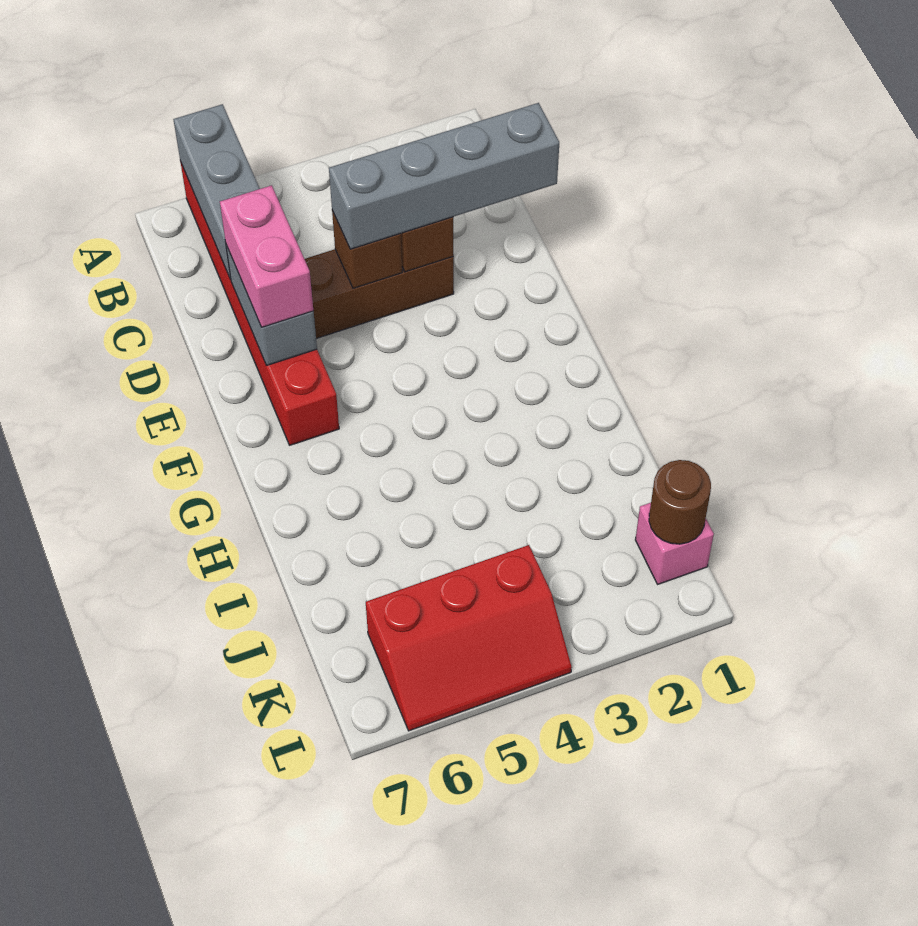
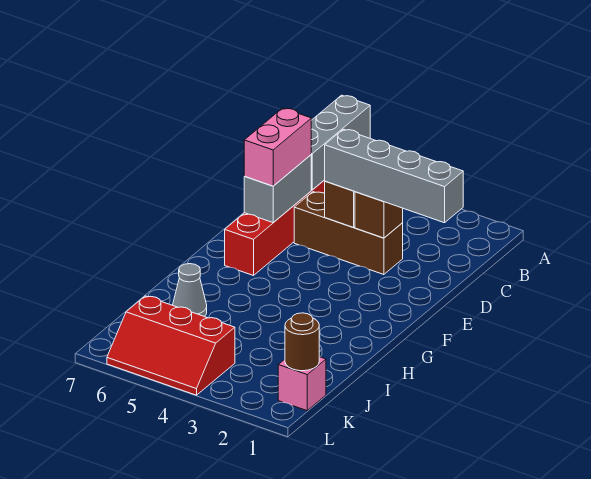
none -> grey 1x1 cone [173,264,207,316]

